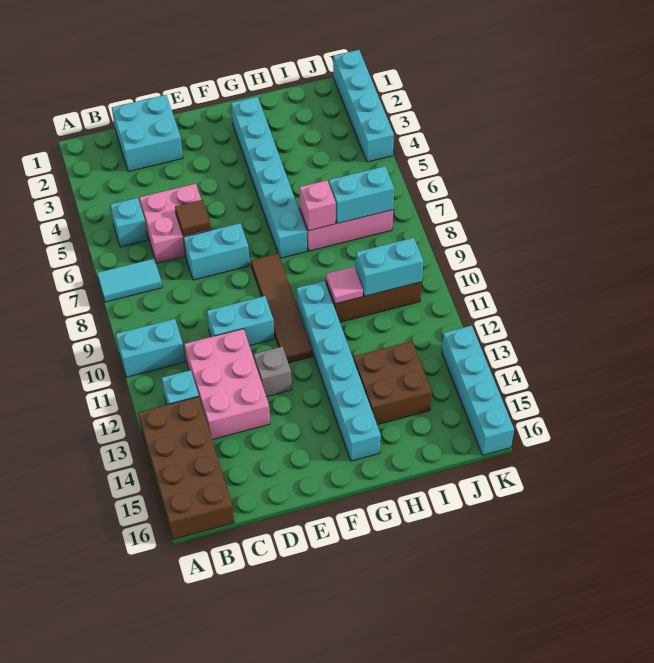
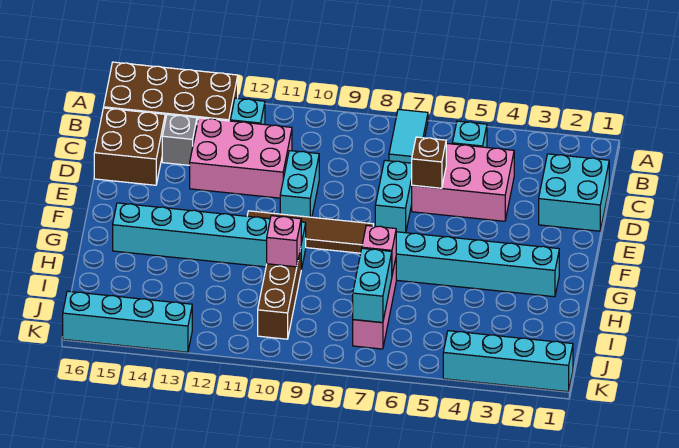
cyan 1x2 brick [116,319,185,377] -> none
pink 2x2 brick [139,184,211,263] -> pink 2x3 brick [412,143,514,221]
brown 1x1 tile [175,200,211,236] -> brown 1x1 brick [412,137,446,188]
grey 1x1 brick [254,347,292,397] -> grey 1x1 brick moved to [162,115,197,165]
pink 1x1 tile [326,267,363,304] -> pink 1x1 brick [267,216,301,267]
brown 2x2 brick [354,341,432,425] -> brown 2x2 brick moved to [94,108,165,185]
cyan 1x2 brick [356,238,423,296] -> none

